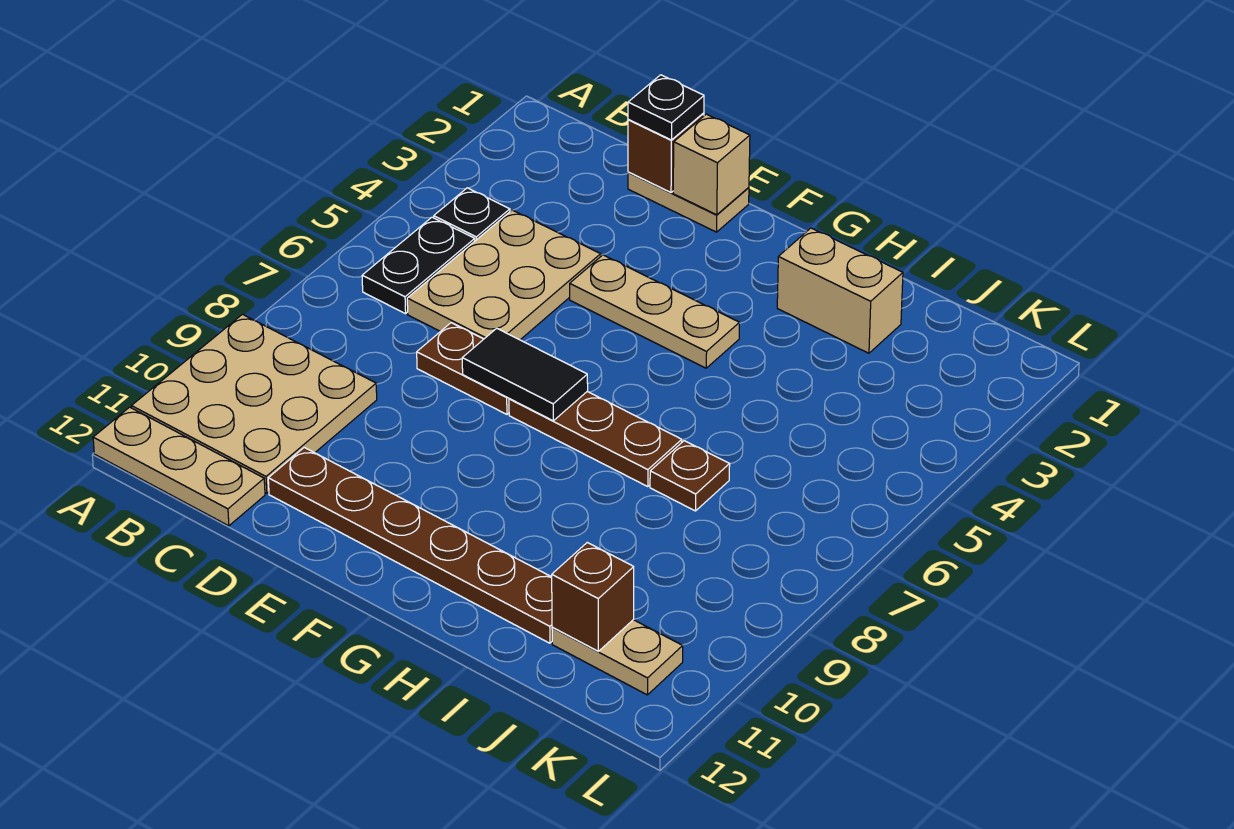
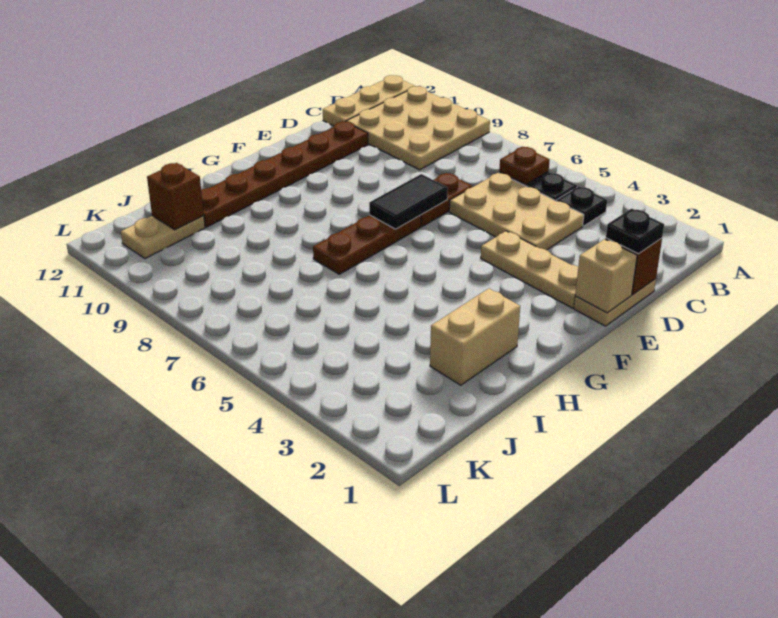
tan 1x3 plate [570,255,739,368] -> tan 1x3 plate turned to [481,231,578,308]
brown 1x1 plate [650,441,730,511] -> brown 1x1 plate moved to [499,147,550,184]

